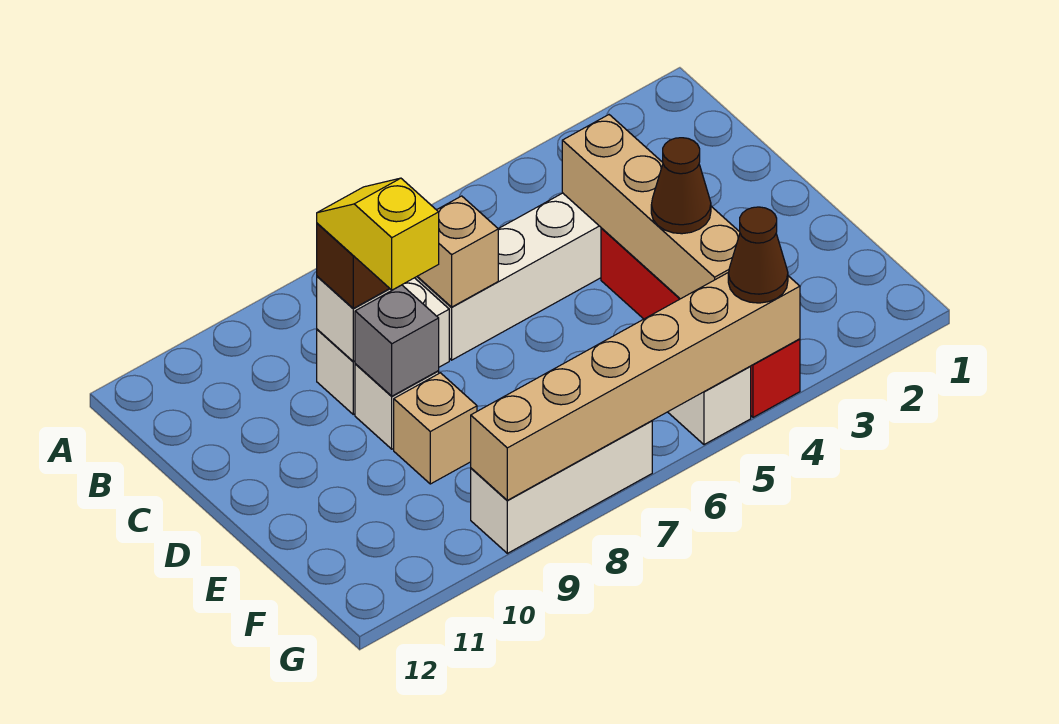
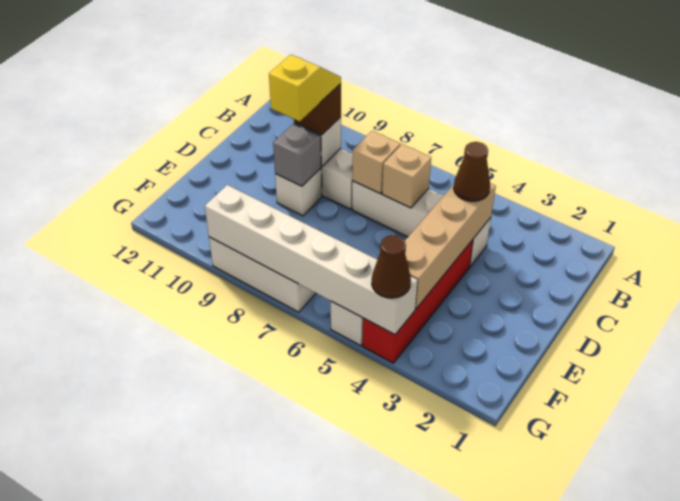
brown 1x1 cone [651,138,711,234] -> brown 1x1 cone moved to [454,142,490,201]
tan 1x1 brick [394,373,477,484] -> tan 1x1 brick moved to [382,144,431,208]
tan 1x6 brick [471,272,800,500] -> white 1x6 brick [205,185,418,335]

